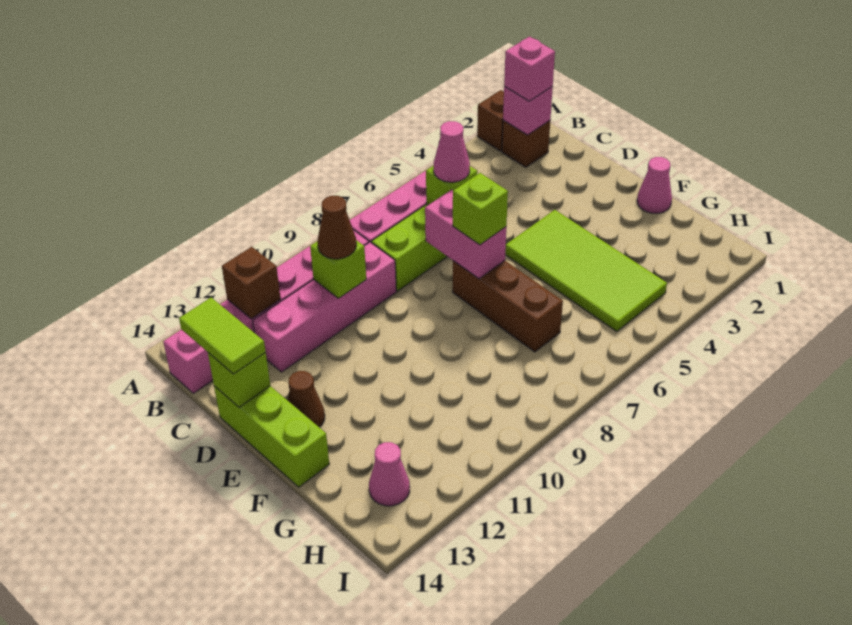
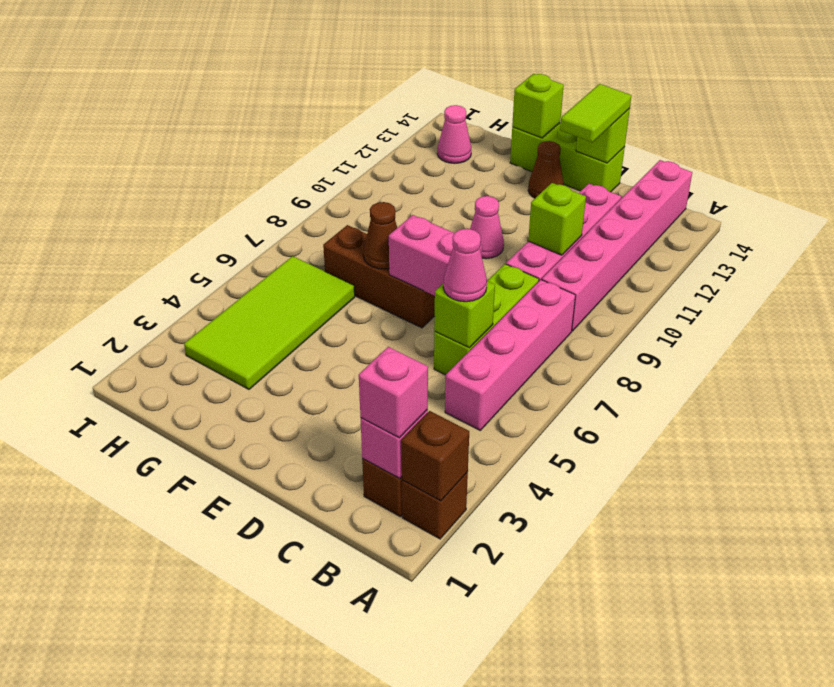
brown 1x1 brick [222,247,281,319] -> brown 1x1 brick moved to [401,411,469,501]
brown 1x1 cone [318,196,356,259] -> brown 1x1 cone moved to [364,202,397,269]
lime 1x2 tile [179,297,266,374] -> lime 1x2 tile turned to [560,84,631,142]
lime 2x4 tile [505,210,667,332] -> lime 2x4 tile turned to [184,256,355,389]
lime 1x1 brick [453,173,508,245] -> lime 1x1 brick moved to [512,74,564,138]
pink 1x1 cone [637,157,672,213] -> pink 1x1 cone moved to [470,196,504,259]

